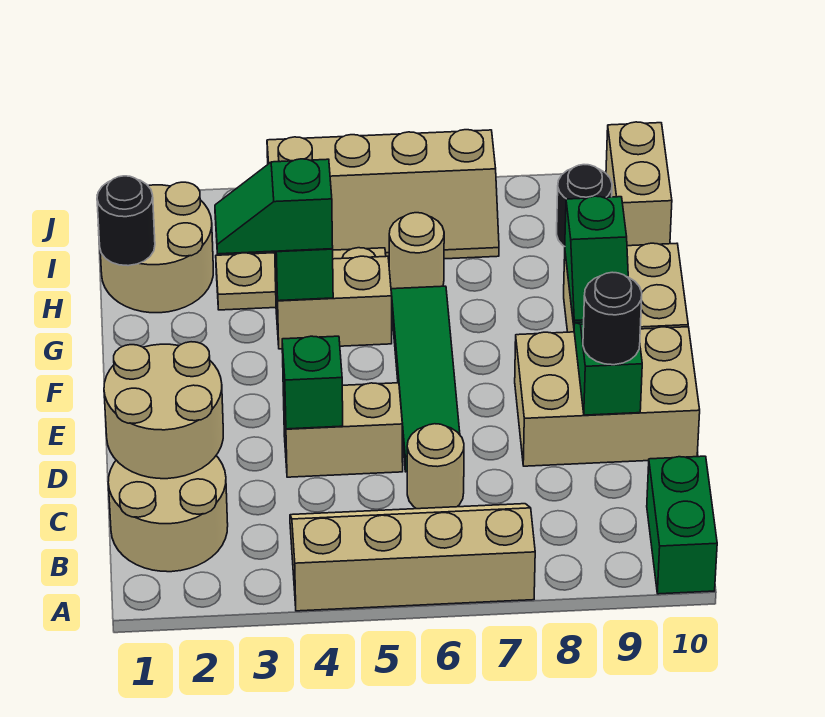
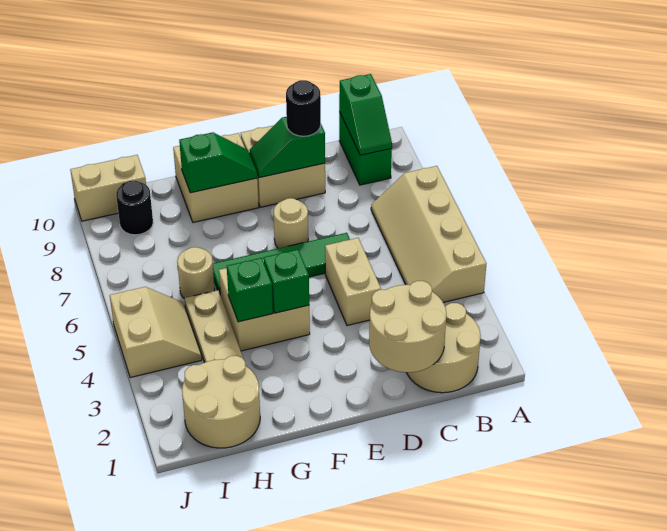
green 1x2 brick [647,456,717,594] -> green 1x2 brick turned to [339,112,392,185]
tan 1x1 round brick [407,424,464,509] -> tan 1x1 round brick moved to [274,198,308,248]
green 1x1 brick [282,336,343,429] -> green 1x1 brick moved to [264,249,309,313]
tan 2x3 brick [515,327,700,466] -> tan 2x2 brick [241,126,325,207]
green 1x2 slope [215,159,333,254] -> green 1x2 slope moved to [339,74,392,155]
tan 1x2 brick [275,256,392,349] -> tan 2x2 brick [219,260,310,351]
black 1x1 round brick [97,176,155,266] -> none
tan 2x4 slope [267,130,499,259] -> tan 2x2 slope [110,287,202,378]

